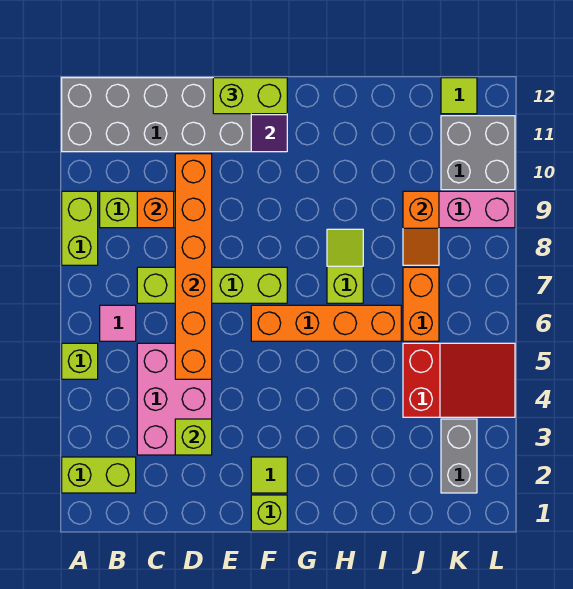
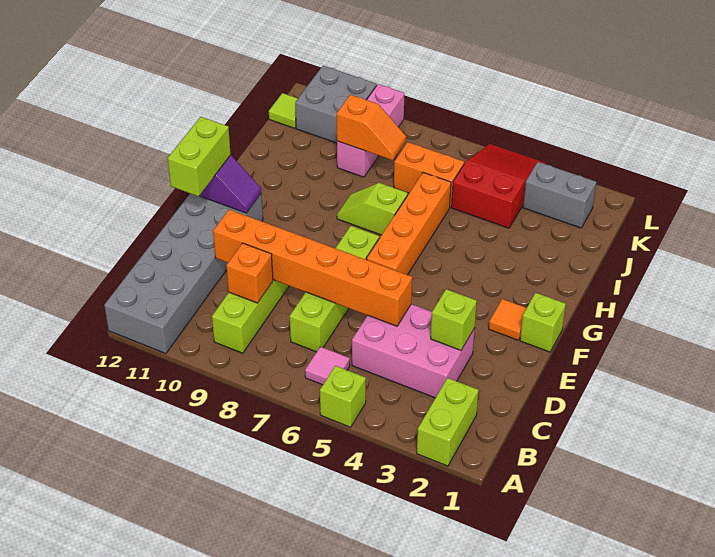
lime 1x2 brick [62,191,98,265] -> none
lime 1x1 tile [251,457,287,493] -> orange 1x1 tile [489,299,526,340]

